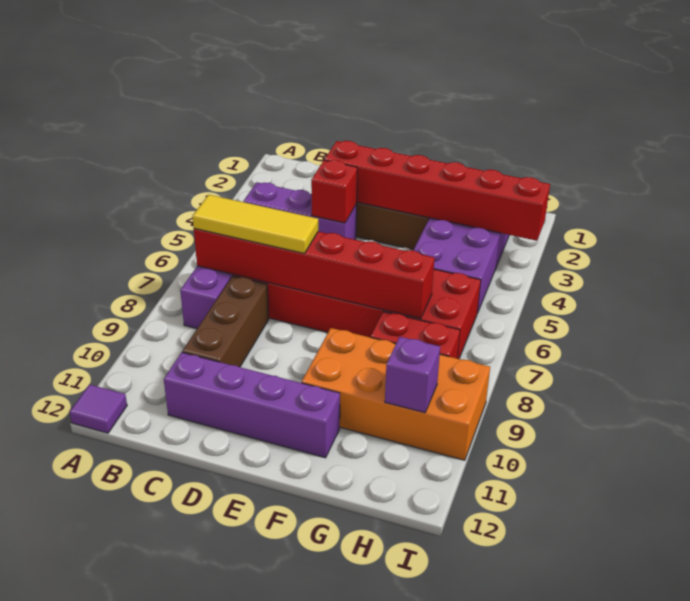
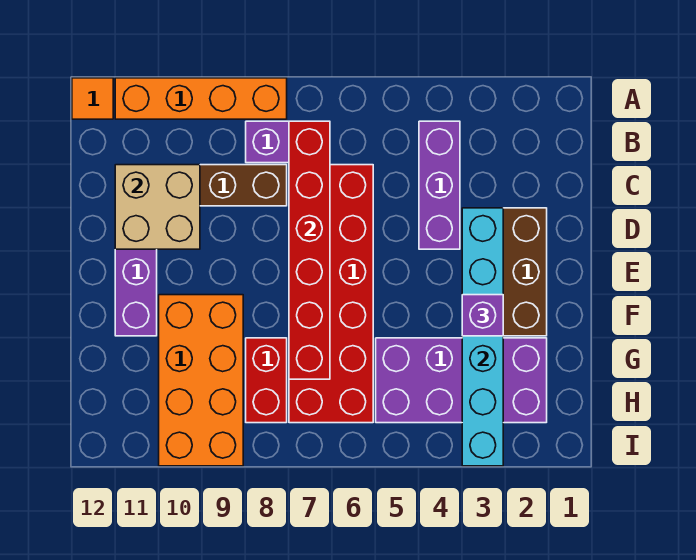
none -> orange 1x4 brick [115,78,287,119]
purple 1x1 tile [70,384,127,433] -> orange 1x1 tile [72,78,113,119]
yellow 1x3 tile [193,195,318,253] -> none
none -> tan 2x2 brick [115,165,200,249]
red 1x6 brick [324,141,550,241] -> cyan 1x6 brick [462,208,503,466]
red 1x1 brick [311,160,357,223] -> none
purple 1x1 brick [385,337,440,413] -> purple 1x1 brick moved to [462,295,503,336]

